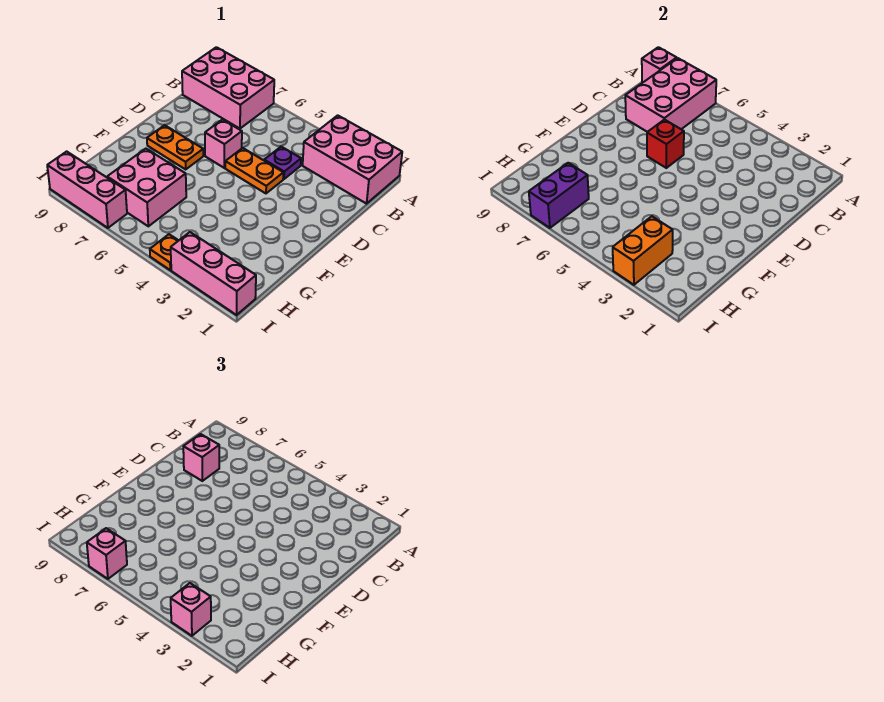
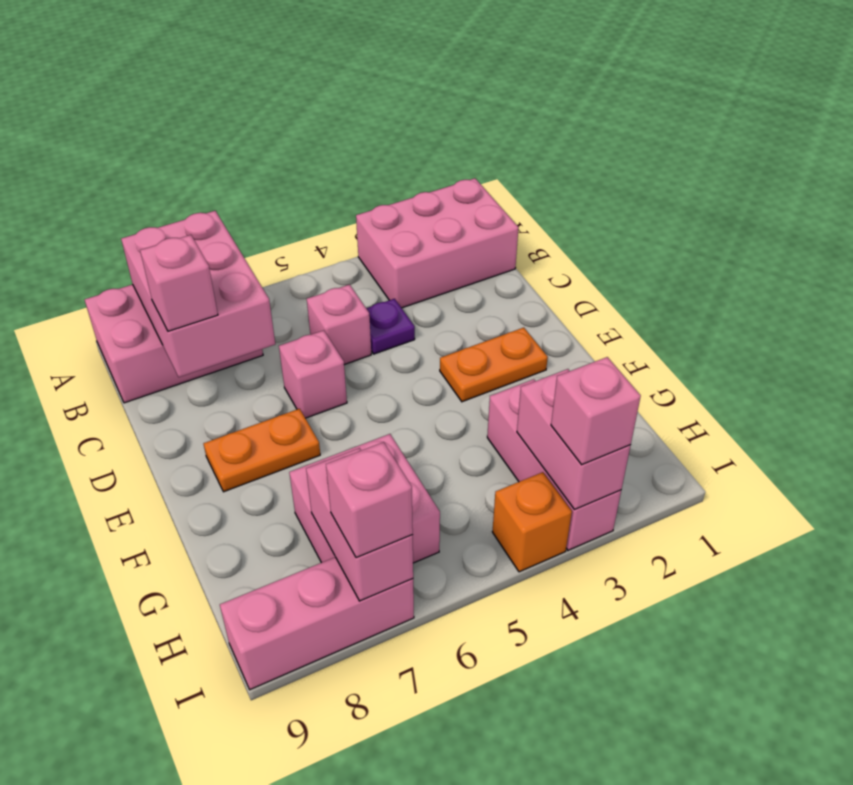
pink 1x1 brick [642,47,677,83] -> pink 1x1 brick moved to [307,285,371,365]
orange 1x2 plate [225,148,283,193] -> orange 1x2 plate moved to [440,328,548,402]
red 1x1 brick [647,120,684,168] -> none
orange 1x2 brick [613,216,673,285] -> pink 1x2 brick [517,369,631,510]
purple 1x2 brick [529,163,589,228] -> pink 1x2 brick [306,448,413,601]
pink 1x3 brick [171,232,256,315] -> pink 1x3 brick turned to [487,379,621,550]
orange 1x1 plate [150,234,179,270] -> orange 1x1 brick [492,472,572,572]

